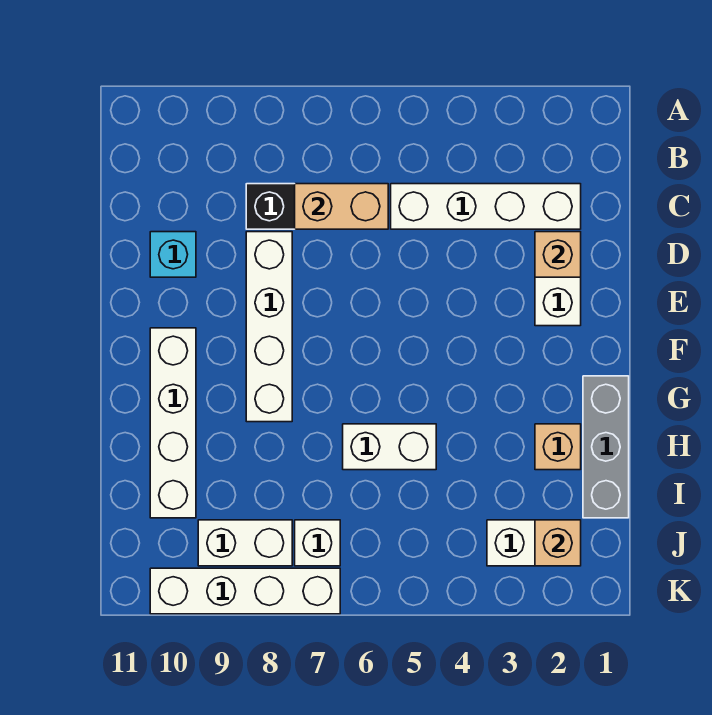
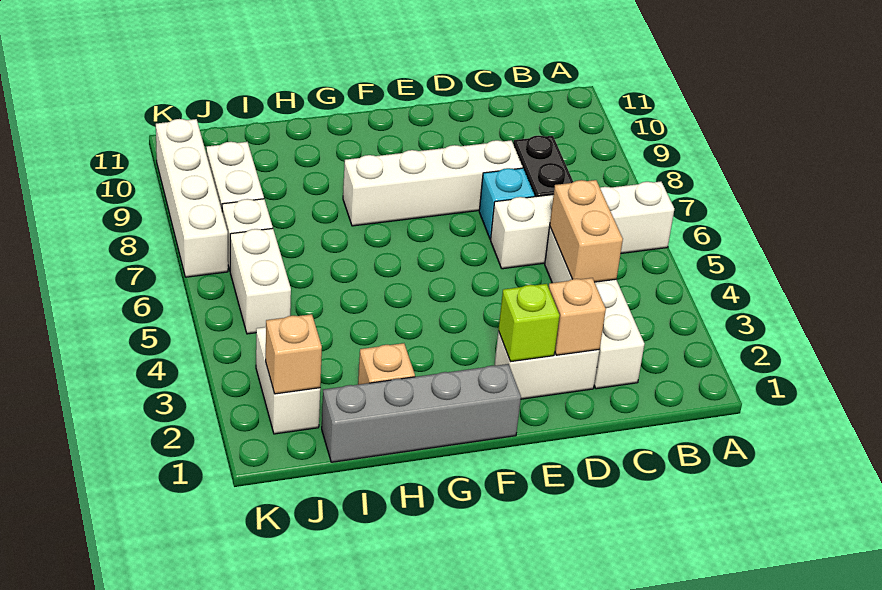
tan 1x2 brick [295,184,388,229] -> tan 1x2 brick moved to [550,180,623,282]
cyan 1x1 brick [150,232,196,277] -> cyan 1x1 brick moved to [479,168,535,239]
none -> lime 1x1 brick [499,284,560,362]
white 1x4 brick [150,328,196,518] -> white 1x4 brick moved to [491,181,674,269]
grey 1x3 brick [583,376,629,518] -> grey 1x4 brick [322,364,521,462]
white 1x2 brick [343,424,436,470] -> white 1x2 brick moved to [230,228,291,334]

